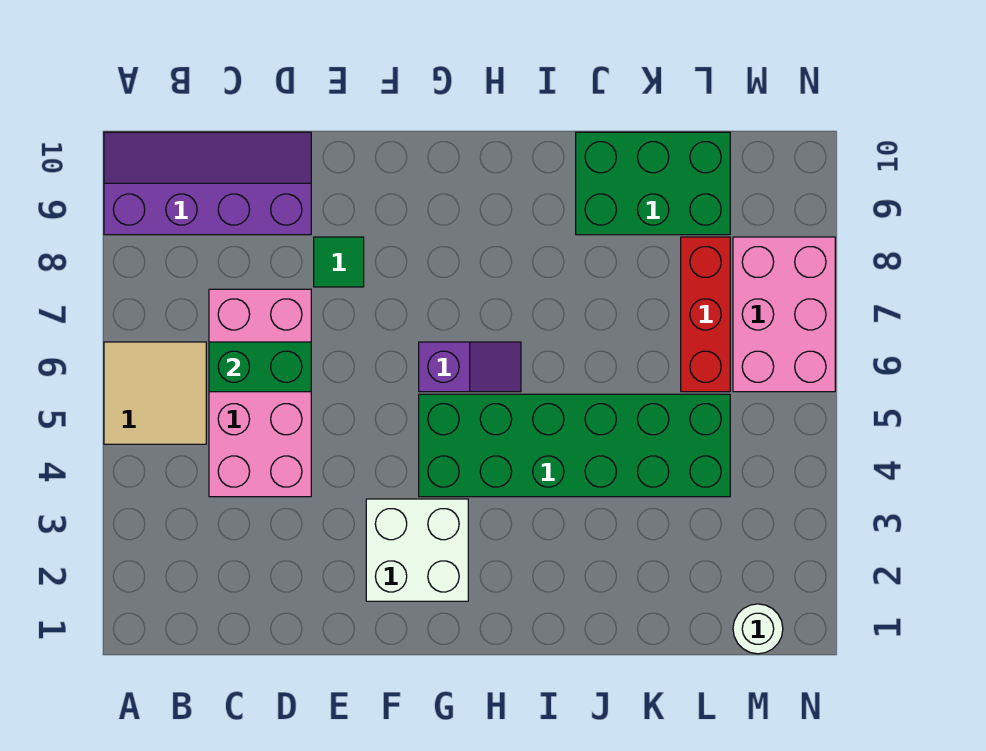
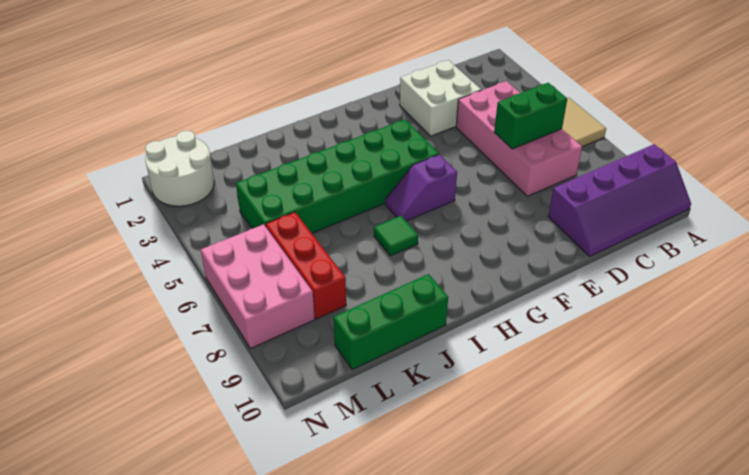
green 1x1 tile [314,237,364,287] -> green 1x1 tile moved to [374,216,418,256]
white 2x2 brick [366,499,468,601] -> white 2x2 brick moved to [400,60,481,136]
green 2x3 brick [576,132,730,235] -> green 1x3 brick [333,274,448,370]
white 1x1 round brick [733,604,783,654] -> white 2x2 round brick [145,131,214,206]

